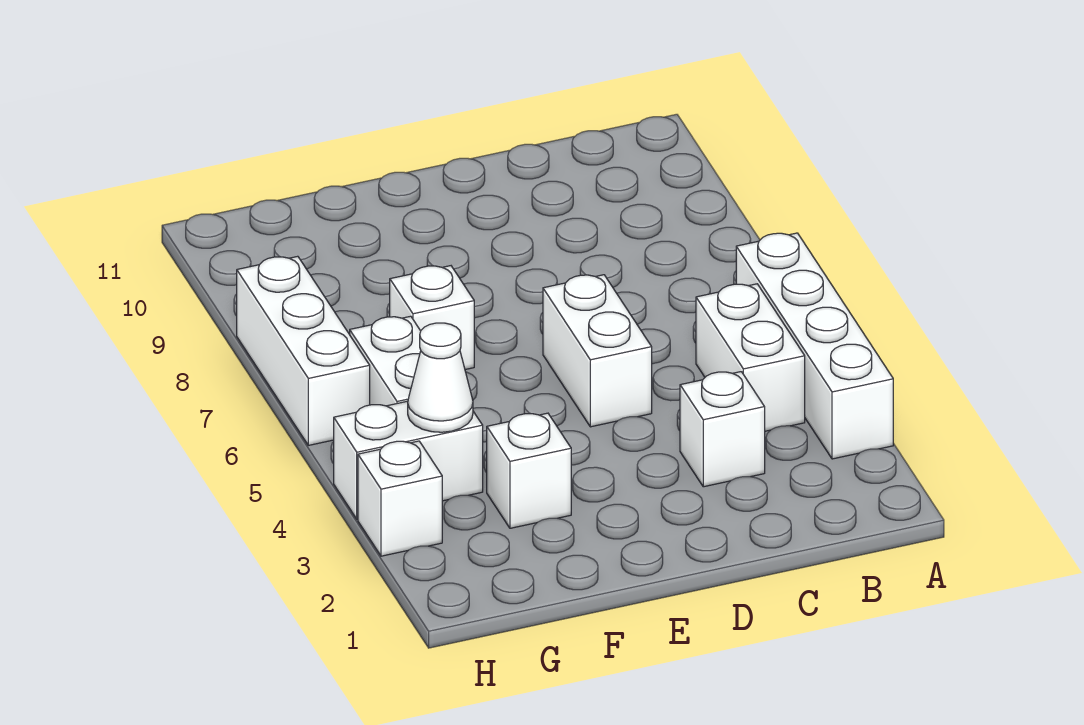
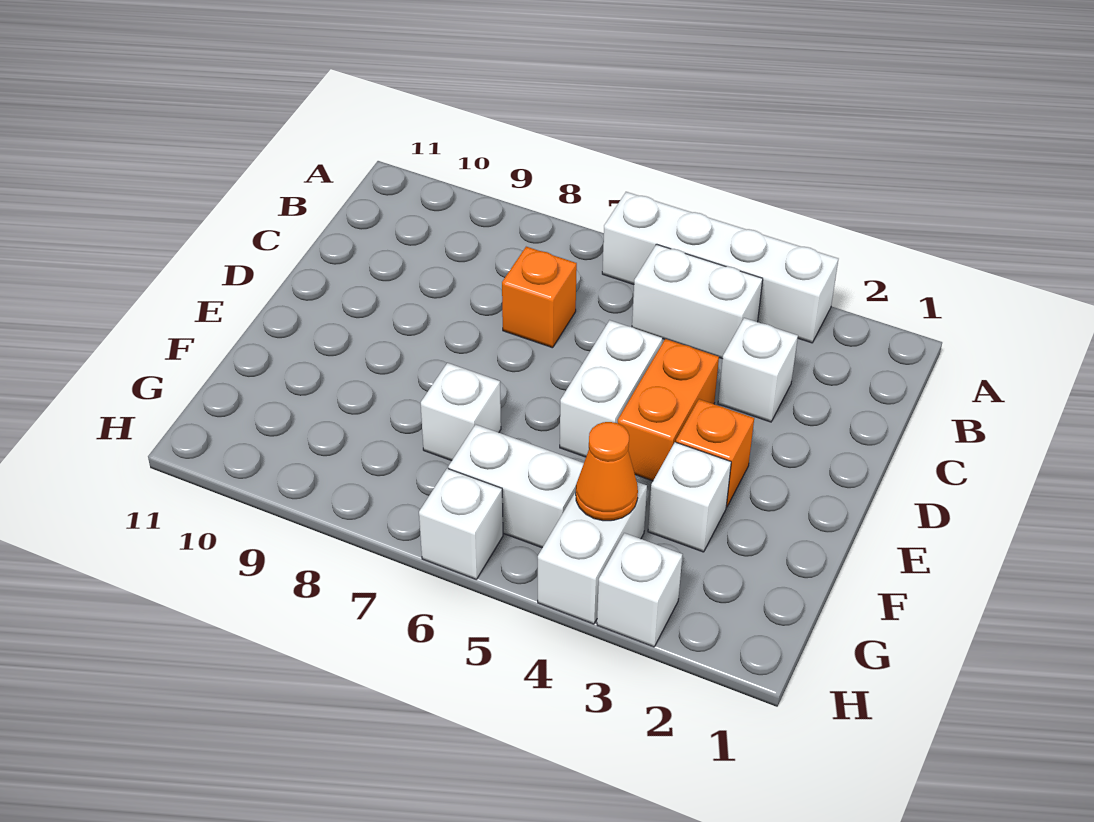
none -> orange 1x1 brick [502,247,577,348]
none -> orange 1x2 brick [618,339,719,481]
white 1x2 brick [543,275,652,427] -> white 1x2 brick turned to [560,320,662,457]
none -> orange 1x1 brick [676,399,754,507]
white 1x1 cone [408,323,473,432] -> orange 1x1 cone [576,422,638,521]
white 1x3 brick [237,256,370,445] -> white 1x1 brick [419,468,503,580]

